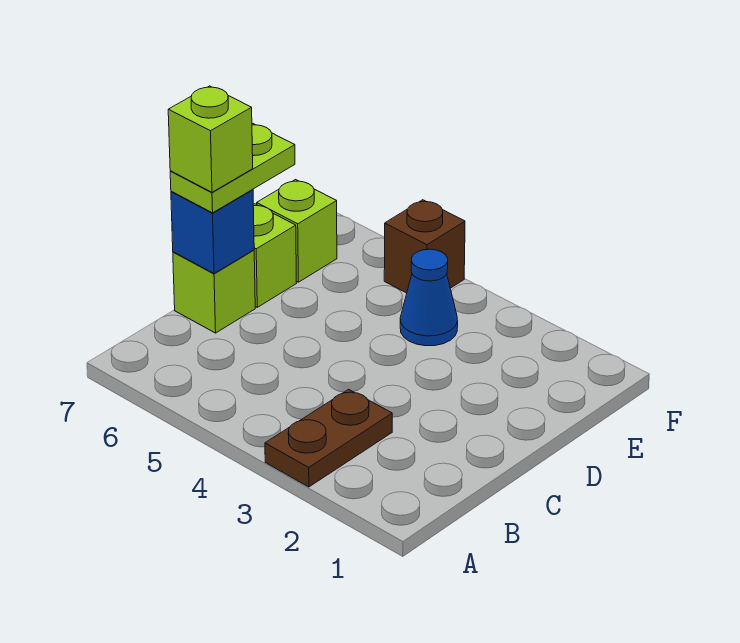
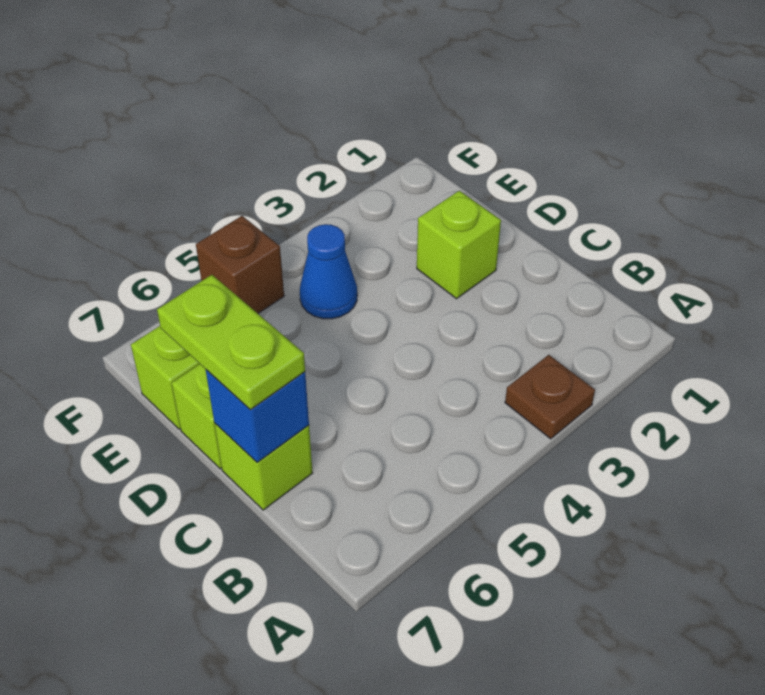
brown 1x2 plate [265,389,392,487] -> brown 1x1 plate [505,355,595,439]
lime 1x1 brick [168,86,253,192] -> lime 1x1 brick moved to [417,191,501,299]

